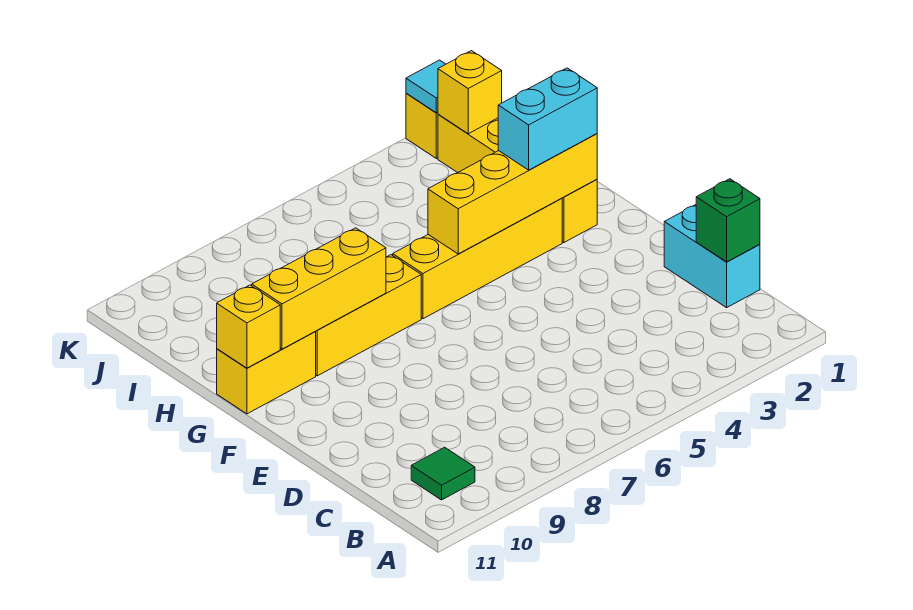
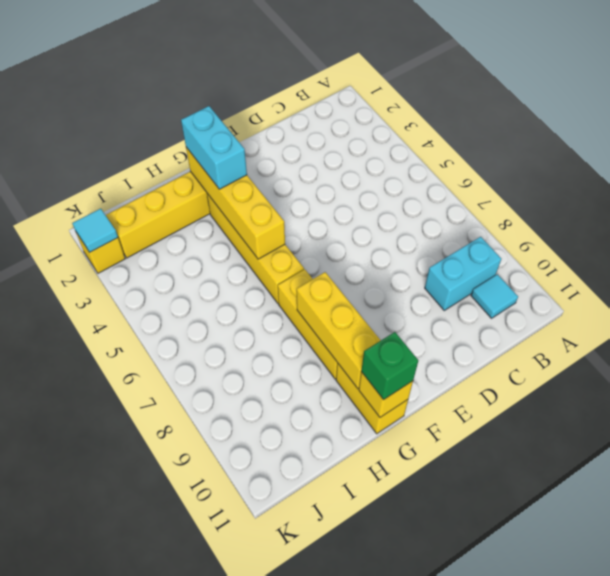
green 1x1 tile [411,447,475,500] -> cyan 1x1 tile [471,274,518,318]
cyan 1x2 brick [664,205,760,308] -> cyan 1x2 brick moved to [425,237,501,310]
green 1x1 brick [696,179,760,262] -> green 1x1 brick moved to [361,332,418,400]
yellow 1x1 brick [438,51,502,134] -> none

